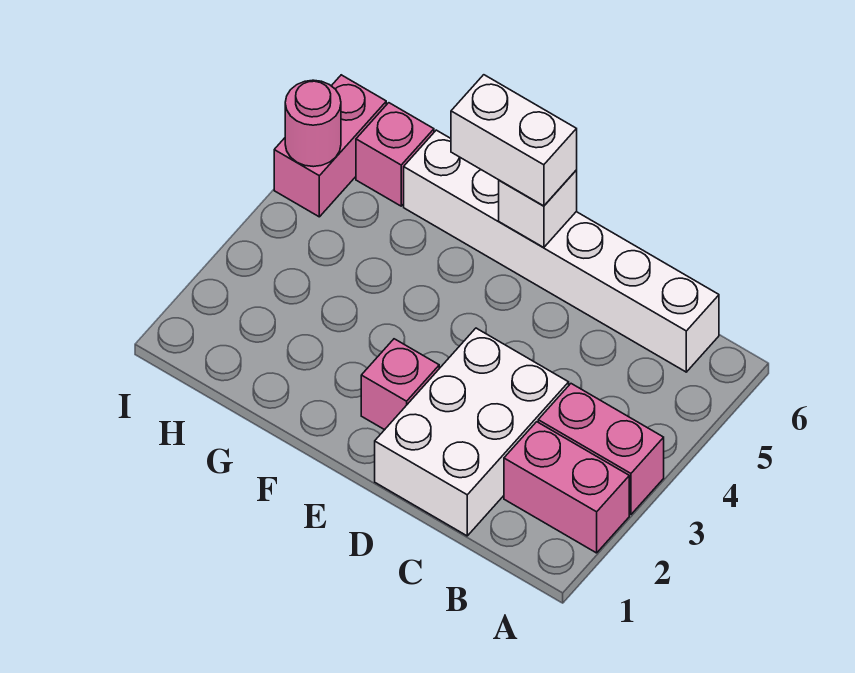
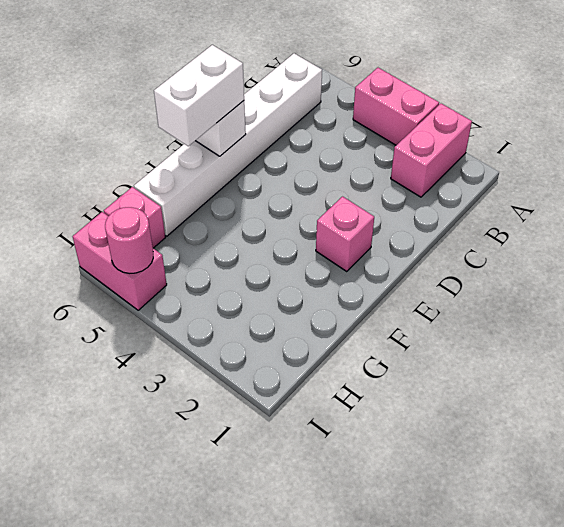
pink 1x2 brick [538,384,664,515] -> pink 1x2 brick turned to [353,68,439,145]
white 2x3 brick [375,328,569,536] -> none

